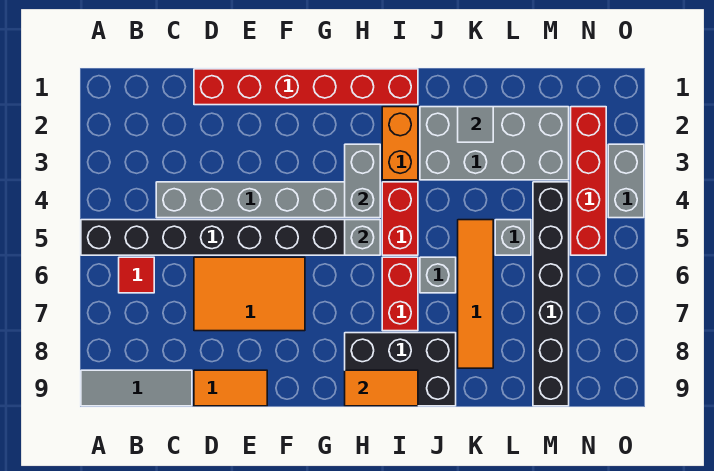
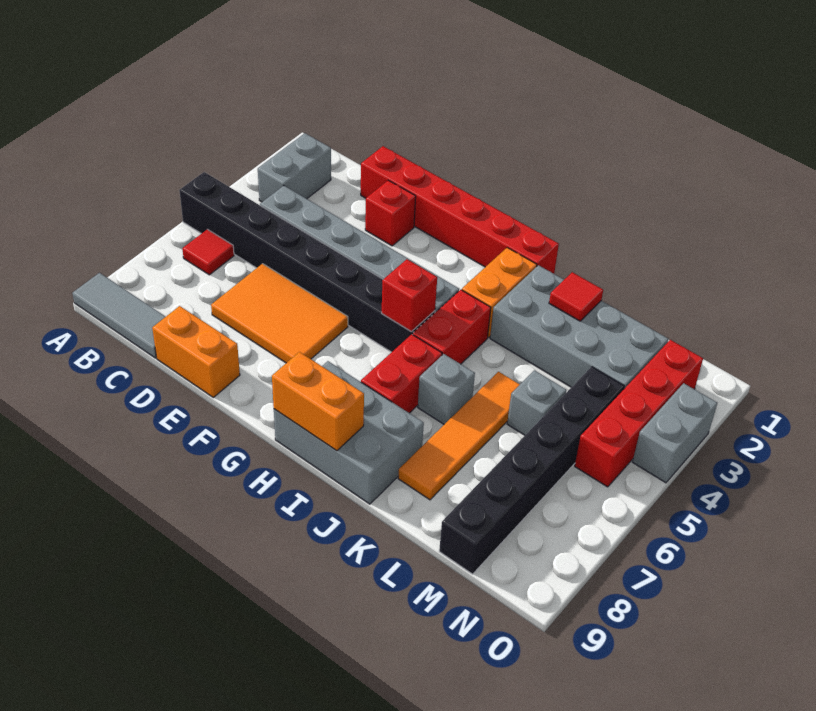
orange 1x2 tile [194,370,267,406] -> orange 1x2 brick [152,306,240,397]
none -> red 1x1 brick [365,180,416,246]
grey 1x2 brick [345,144,380,218] -> grey 1x2 brick moved to [258,133,331,202]
grey 1x1 brick [345,220,380,255] -> red 1x1 brick [382,259,437,332]
black 2x3 brick [345,333,456,406] -> grey 2x3 brick [274,361,424,504]
orange 1x2 tile [345,370,418,406] -> orange 1x2 brick [272,352,364,451]
grey 1x1 tile [458,107,493,142] -> red 1x1 tile [549,272,603,321]

